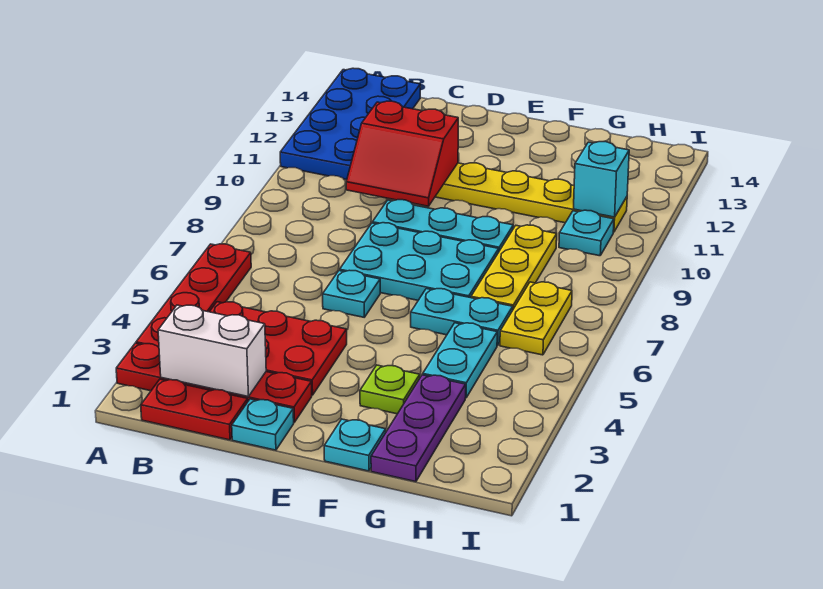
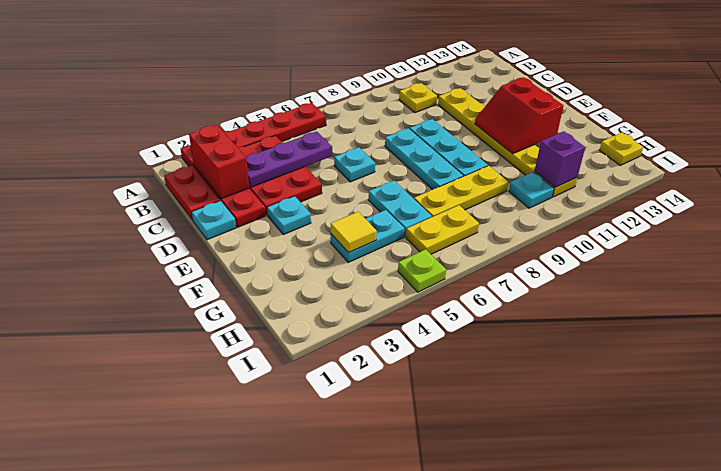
blue 2x4 plate [280,68,420,180] -> none
white 1x2 brick [158,305,266,397] -> red 1x2 brick [189,125,249,199]
none -> yellow 1x1 plate [399,83,437,113]
red 2x2 slope [346,101,458,206] -> red 2x2 slope moved to [475,77,563,154]
cyan 2x3 plate [340,223,499,300] -> cyan 1x3 plate [385,128,463,190]
cyan 1x1 plate [324,419,386,471] -> cyan 1x1 plate moved to [267,196,311,235]
lime 1x1 plate [360,365,420,414] -> lime 1x1 plate moved to [398,249,446,292]
purple 1x3 plate [371,375,466,482] -> purple 1x3 plate moved to [246,131,332,187]
none -> yellow 1x1 tile [331,212,377,253]
cyan 1x1 brick [574,142,629,217] -> purple 1x1 brick [535,131,585,187]
none -> yellow 1x1 plate [600,133,643,165]

